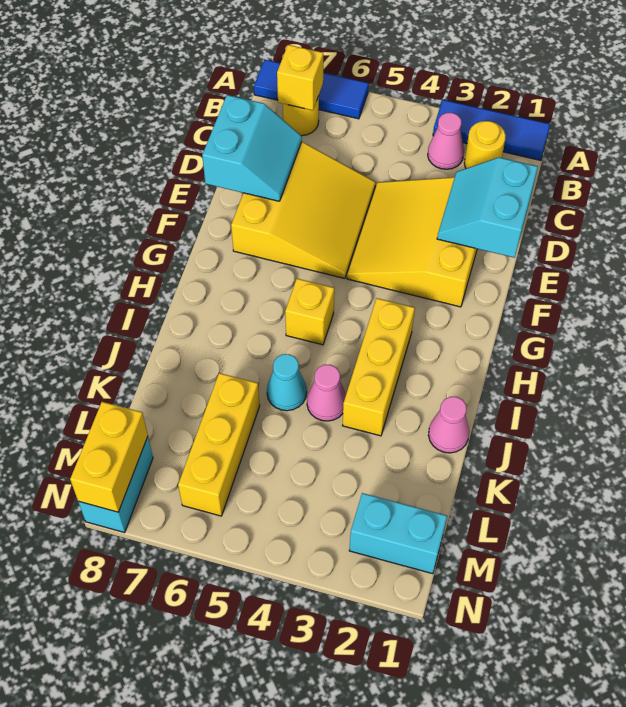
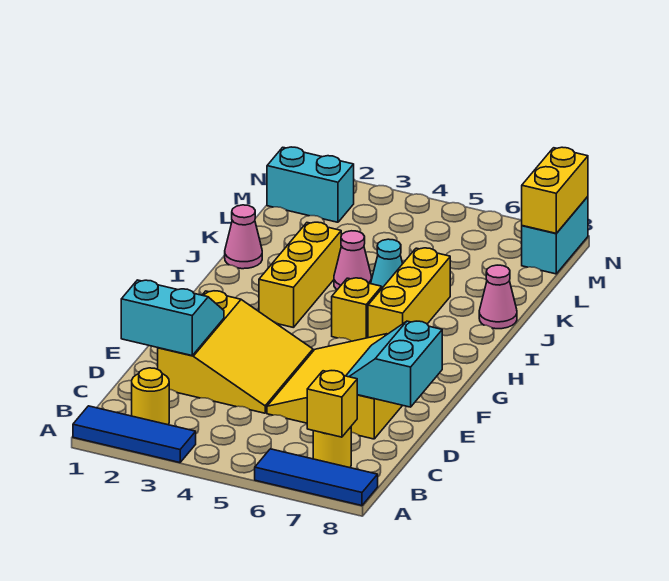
pink 1x1 cone [428,113,464,169] -> pink 1x1 cone moved to [479,265,517,329]
cyan 2x2 slope [437,158,538,258] -> cyan 2x2 slope turned to [121,280,224,356]
yellow 1x3 brick [178,373,260,516] -> yellow 1x3 brick moved to [368,248,450,338]

